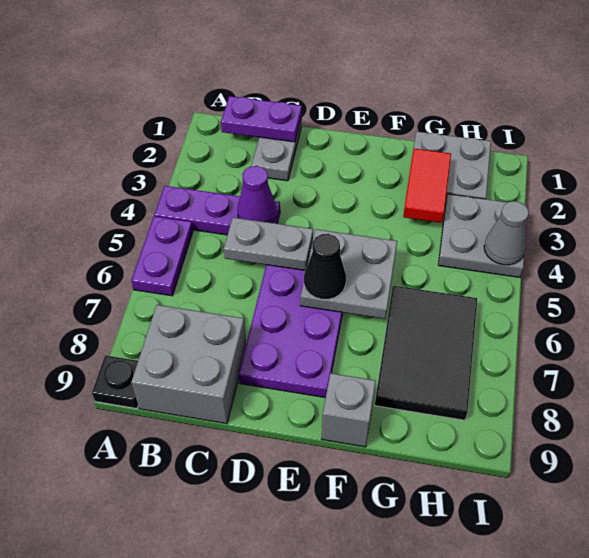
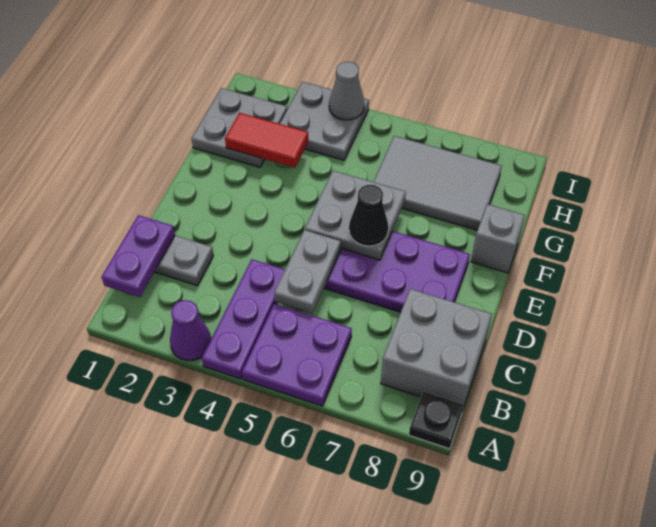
purple 1x2 plate [131,216,193,296] -> purple 2x2 plate [242,304,352,406]
purple 1x1 cone [237,166,277,223] -> purple 1x1 cone moved to [170,300,211,361]
black 2x3 tile [375,286,477,420] -> grey 2x3 tile [374,136,502,230]

